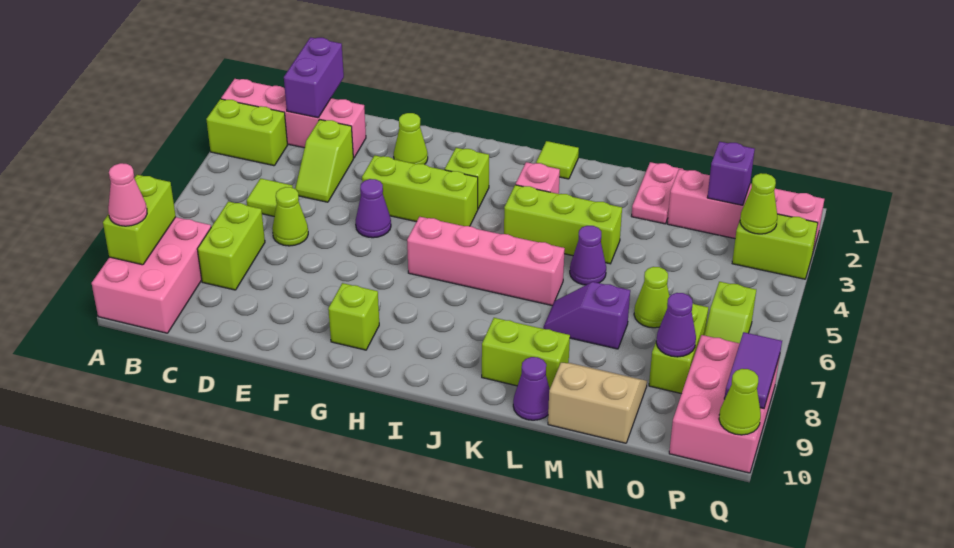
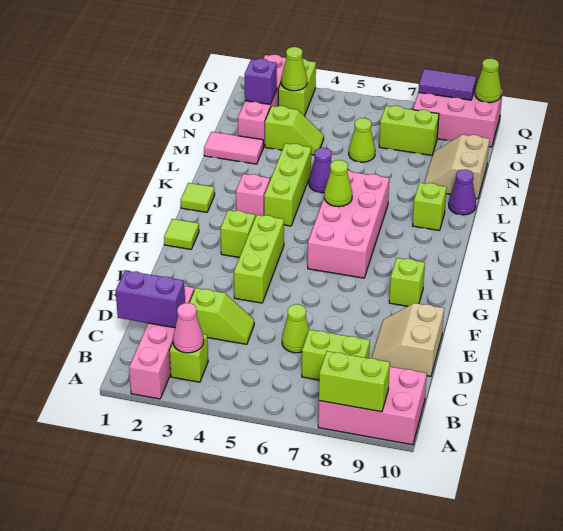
lime 1x2 brick [206,99,287,166] -> lime 1x1 brick [169,334,208,382]
pink 1x1 cone [108,163,147,226] -> pink 1x1 cone moved to [173,303,204,353]
lime 1x1 tile [247,178,293,216] -> lime 1x1 tile moved to [164,219,199,249]
none -> tan 2x2 slope [372,303,444,376]
lime 1x1 cone [394,113,428,164] -> lime 1x1 cone moved to [324,160,352,207]
purple 1x1 cone [356,179,391,238] -> none
pink 1x4 brick [407,217,565,306] -> pink 2x4 brick [308,170,389,278]
lime 1x2 brick [482,318,570,389] -> lime 1x1 brick [413,183,447,230]
purple 1x2 slope [544,282,630,349] -> none
pink 1x2 plate [632,162,683,224] -> pink 1x2 tile [204,132,263,164]
purple 1x1 cone [656,293,696,357] -> none
lime 1x2 slope [704,282,756,343] -> lime 1x2 slope moved to [265,106,324,155]

